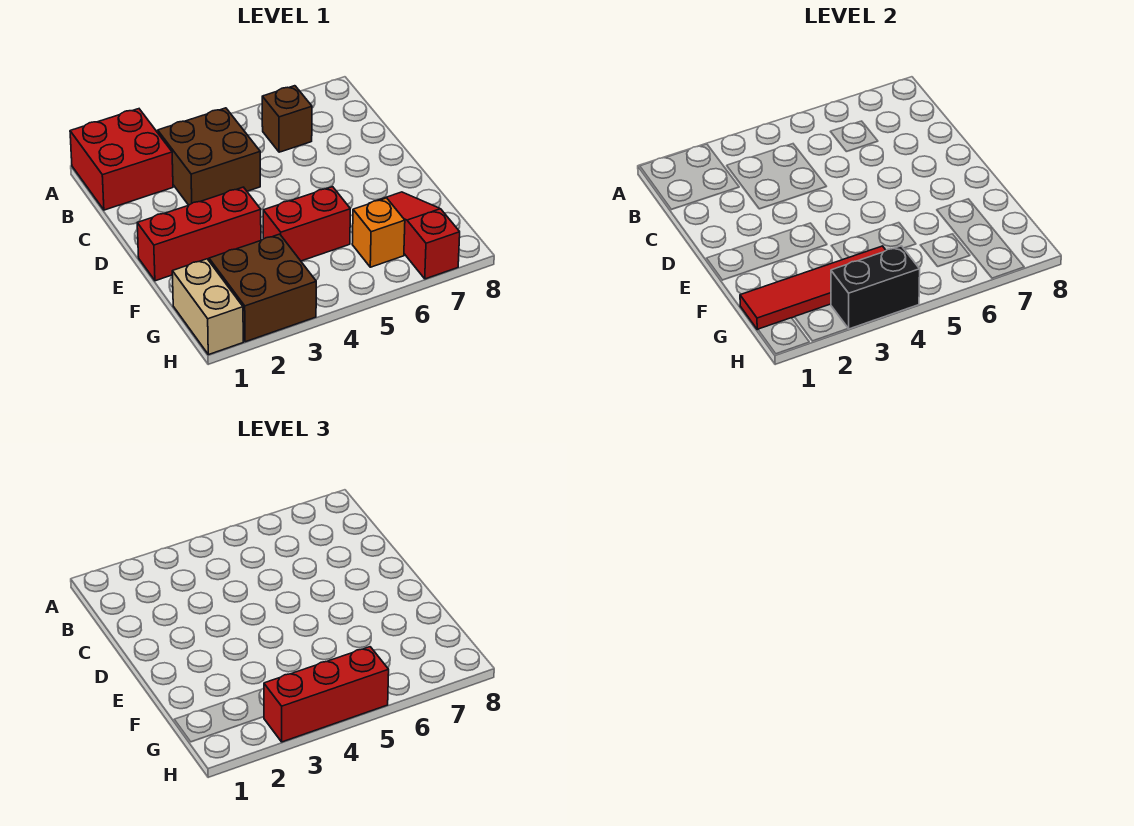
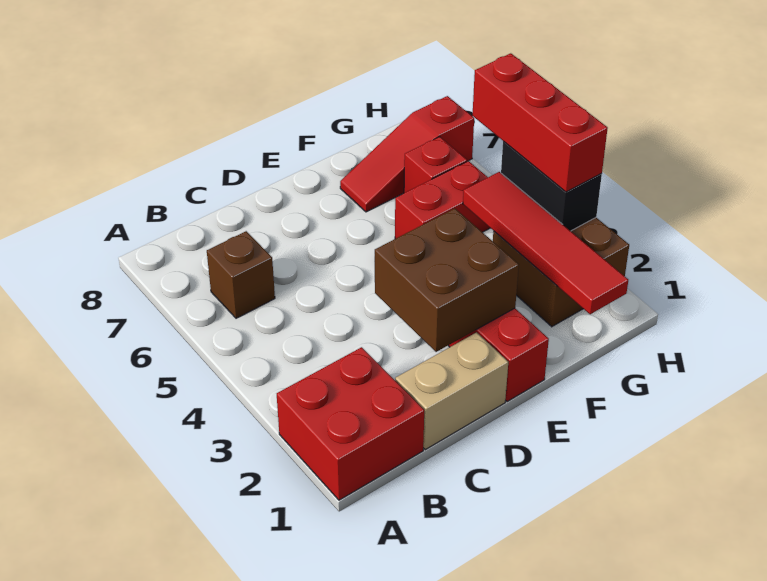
brown 2x2 brick [158,108,260,205] -> brown 2x2 brick moved to [374,208,519,352]
red 1x2 brick [263,187,350,261] -> red 1x2 brick turned to [395,161,490,239]
tan 1x2 brick [172,259,243,355] -> tan 1x2 brick moved to [395,332,508,450]
orange 1x1 brick [352,198,405,267] -> red 1x1 brick [404,137,467,193]

